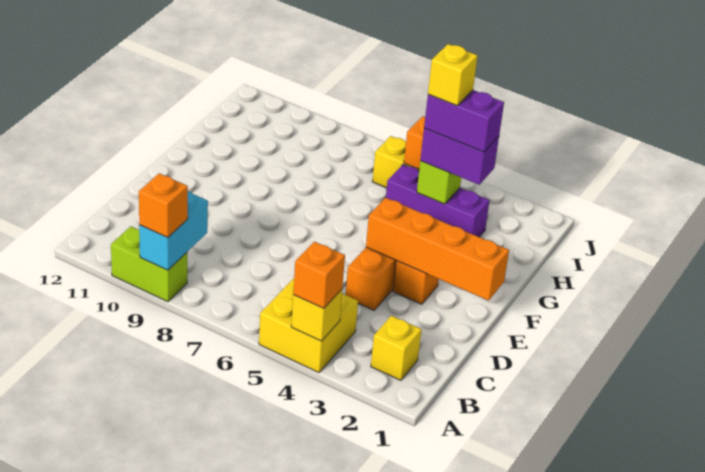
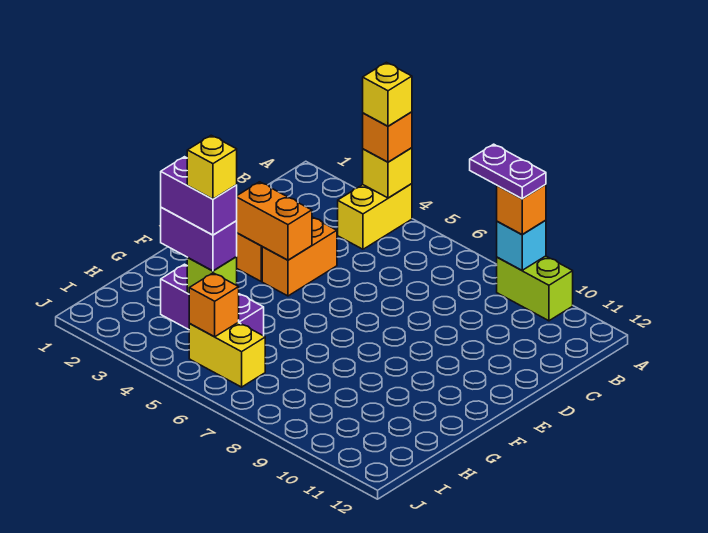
yellow 2x2 brick [259,278,358,373] -> yellow 1x2 brick [338,184,412,249]
none -> purple 1x2 plate [470,144,546,199]
cyan 1x2 brick [139,191,208,270] -> cyan 1x1 brick [497,220,546,270]
yellow 1x1 brick [371,316,422,380] -> yellow 1x1 brick moved to [363,62,412,126]
orange 1x4 brick [366,198,509,300] -> orange 1x2 brick [237,182,312,260]

